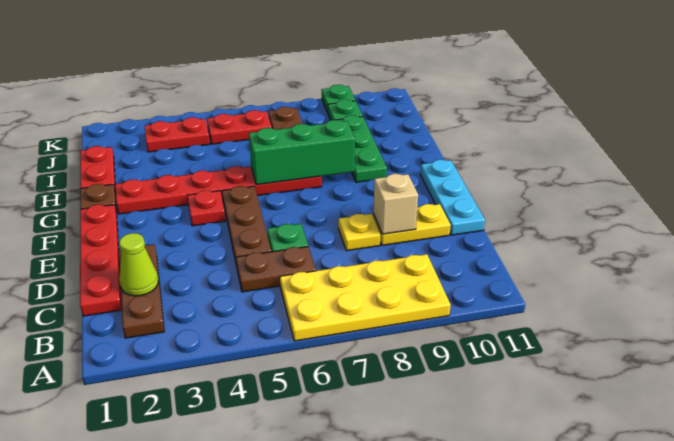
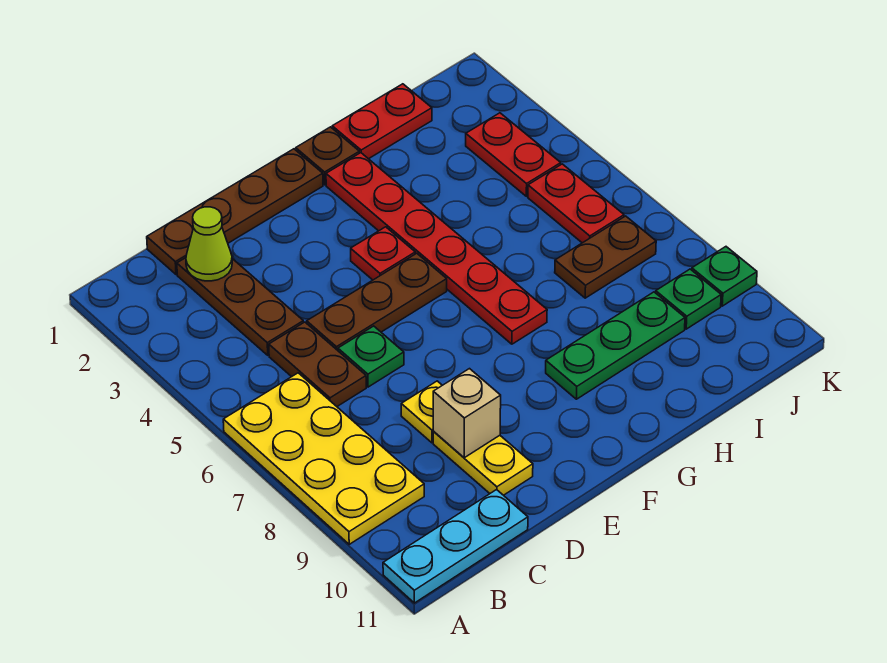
brown 1x3 plate [119,244,164,338] -> brown 1x3 plate turned to [177,258,303,355]
red 1x4 plate [80,205,122,316] -> brown 1x4 plate [147,149,323,274]
cyan 1x3 plate [420,160,485,235] -> cyan 1x3 plate moved to [383,490,528,603]
green 1x3 brick [249,120,355,185] -> none

